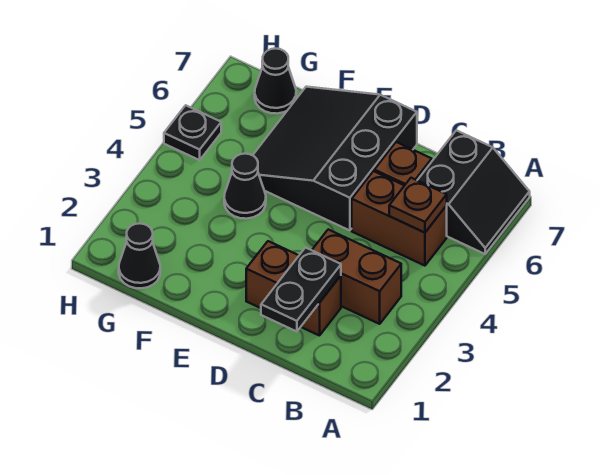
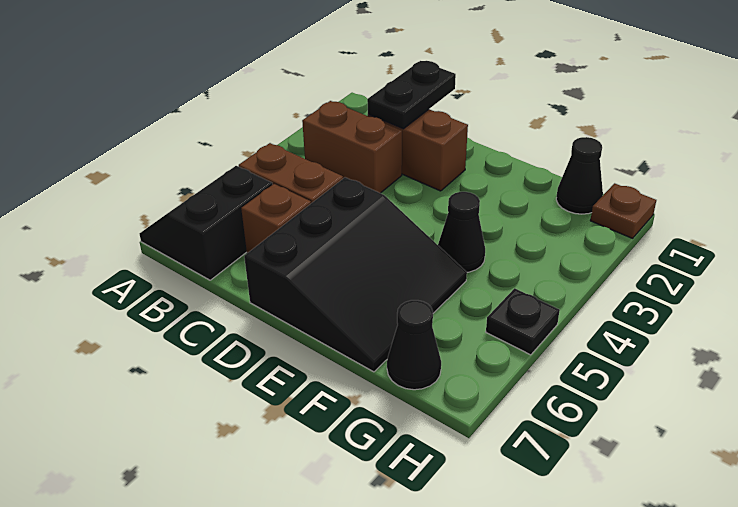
brown 1x1 plate [389,178,447,233] -> brown 1x1 plate moved to [590,183,656,238]

